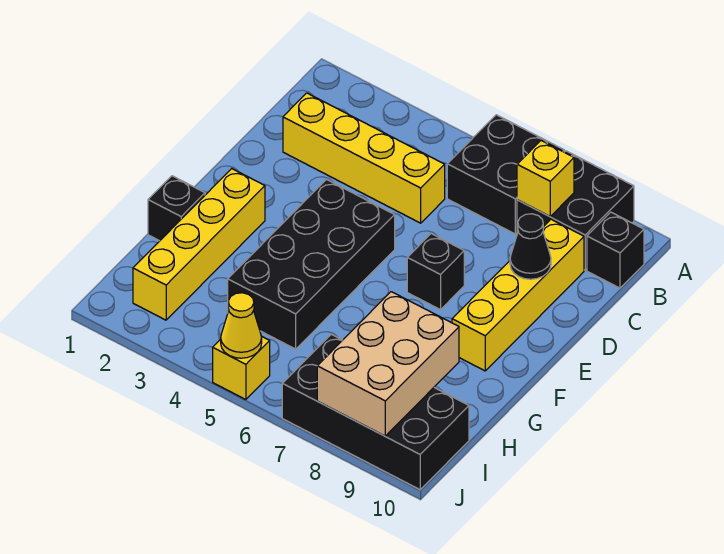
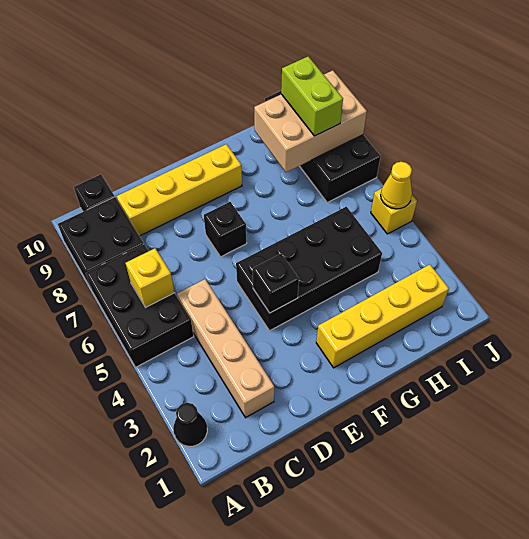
black 2x2 brick [447,115,564,234] -> black 2x3 brick [86,244,194,367]
yellow 1x1 brick [517,141,574,216] -> yellow 1x1 brick moved to [126,248,175,307]
yellow 1x4 brick [283,93,445,223] -> tan 1x4 brick [177,279,274,418]
black 1x1 cone [510,214,551,279] -> black 1x1 cone moved to [173,403,207,447]
black 1x1 brick [148,176,205,241] -> black 1x1 brick moved to [253,254,299,313]
none -> lime 1x2 brick [281,56,343,136]

